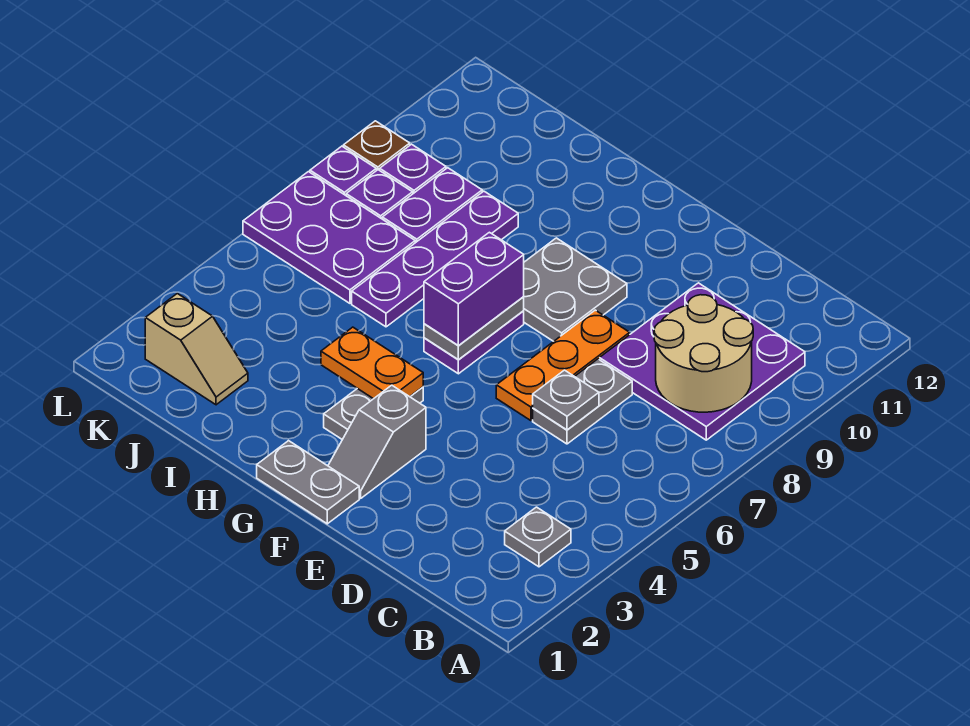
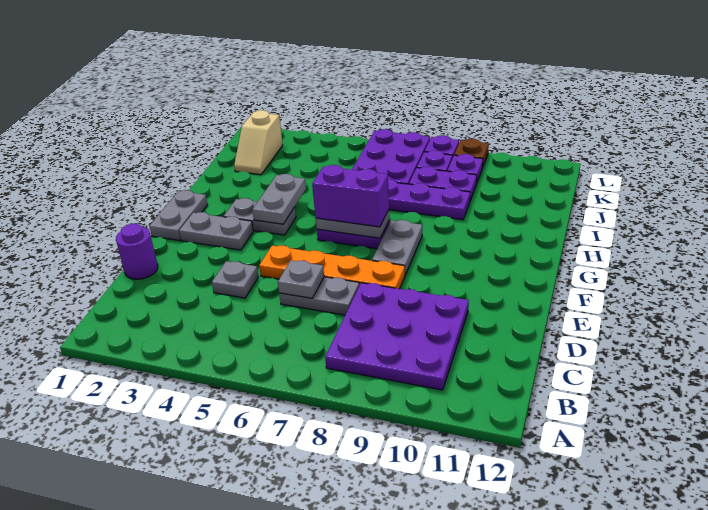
grey 1x1 plate [505,507,571,567] -> grey 1x1 plate moved to [212,261,259,298]
tan 2x2 round brick [654,295,753,412] -> none
none -> purple 1x1 round brick [116,224,158,279]
orange 1x3 plate [496,310,630,421] -> orange 1x4 plate [259,246,405,289]
grey 1x2 slope [328,385,426,498] -> grey 1x2 plate [179,212,253,250]
grey 2x2 plate [524,238,627,341] -> grey 1x2 plate [372,220,422,275]
orange 1x2 plate [321,327,423,399] -> grey 1x2 plate [252,174,306,224]

